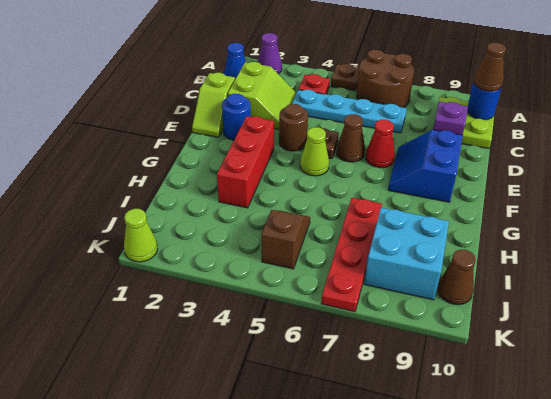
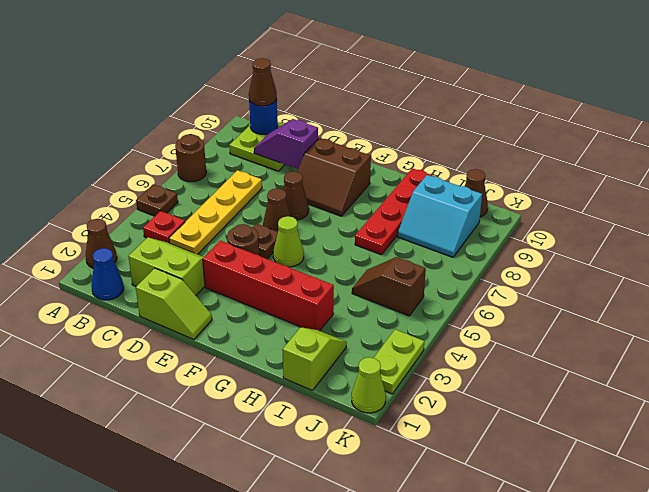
purple 1x1 cone [258,33,282,74] -> brown 1x1 cone [86,219,117,268]
brown 2x2 round brick [357,50,414,108] -> brown 1x1 round brick [175,134,206,182]
cyan 1x4 plate [292,90,407,133] -> yellow 1x4 plate [169,170,262,254]
blue 1x1 round brick [222,94,251,140] -> none
red 1x1 cone [366,120,395,168] -> brown 1x1 cone [283,171,309,220]
blue 2x2 slope [388,130,463,202] -> brown 2x2 slope [297,138,371,216]
red 1x3 brick [217,116,274,208] -> red 1x4 brick [203,241,334,331]
red 1x4 plate [321,198,382,312] -> red 1x4 plate turned to [355,168,436,255]
none -> lime 1x2 slope [283,327,347,391]
cyan 2x2 brick [364,208,449,300] -> cyan 2x2 slope [398,175,482,257]
none -> lime 1x2 plate [374,329,424,394]

